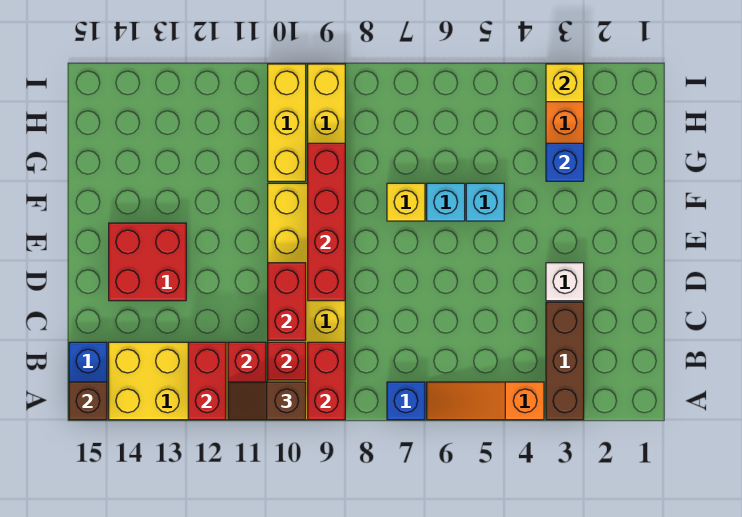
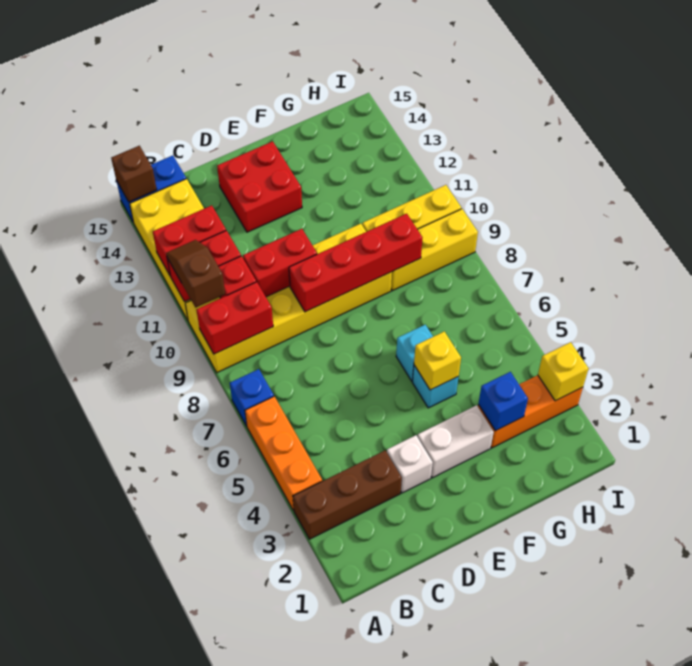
orange 1x3 slope [427,382,544,420] -> orange 1x3 brick [245,396,322,510]
none -> white 1x2 brick [417,405,494,478]
yellow 1x1 brick [387,183,425,221] -> yellow 1x1 brick moved to [414,331,461,390]

